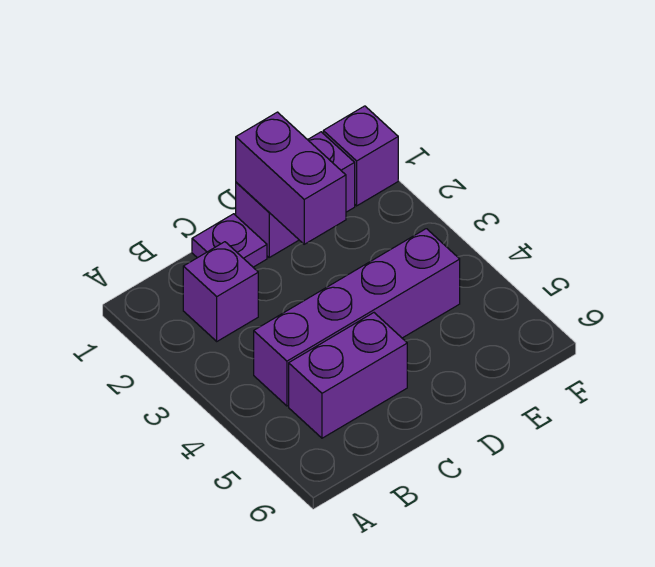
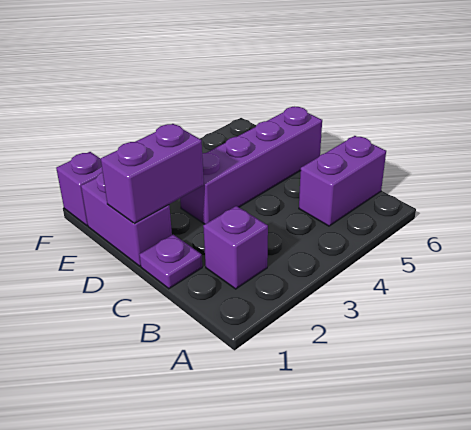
purple 1x4 brick [254,229,460,406] -> purple 1x4 brick turned to [180,107,322,224]
purple 1x2 brick [289,313,407,438] -> purple 1x2 brick turned to [299,136,386,226]

